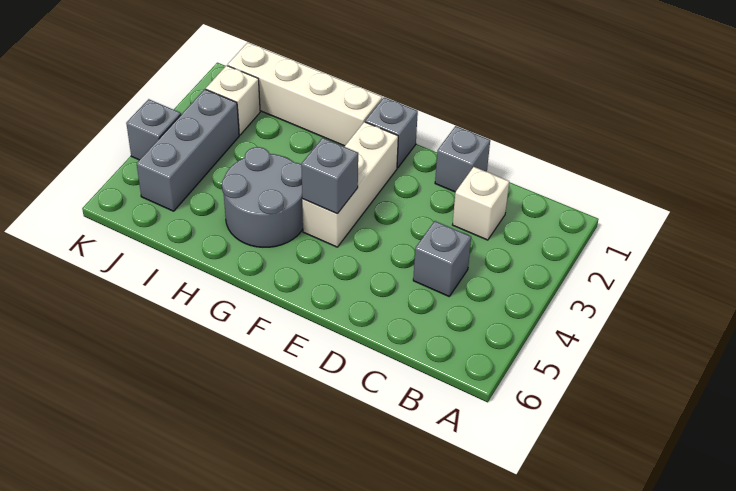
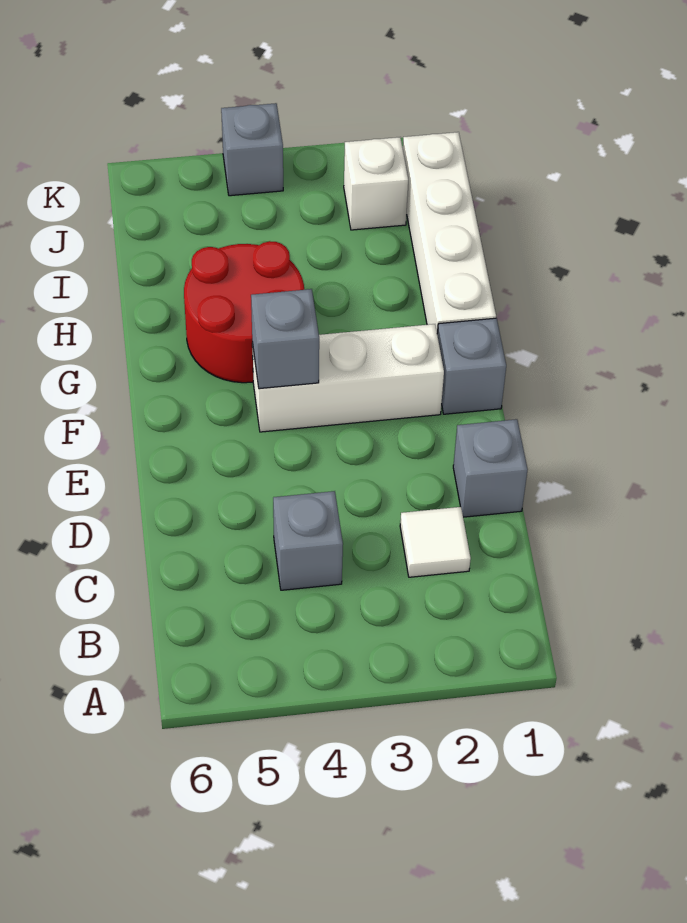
white 1x1 brick [453,167,509,240] -> white 1x1 tile [400,507,471,577]
grey 2x2 round brick [222,147,303,247] -> red 2x2 round brick [184,241,304,383]
grey 1x3 brick [137,89,239,211] -> none

